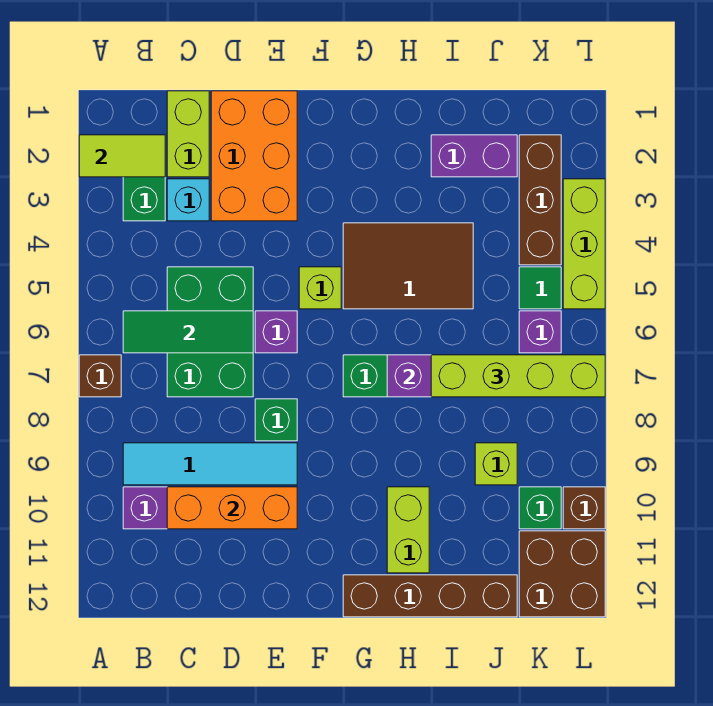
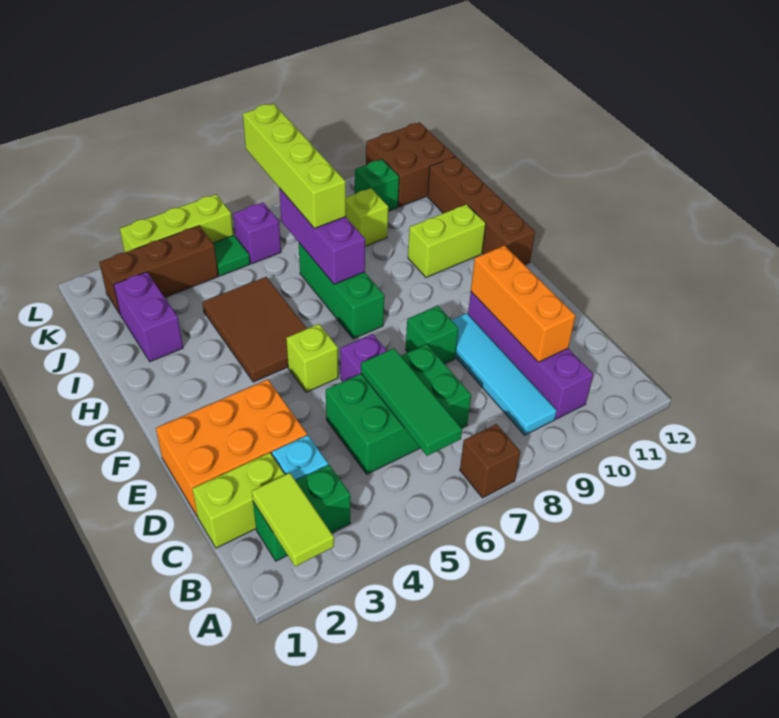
brown 1x1 brick [563,487,605,529] -> none

